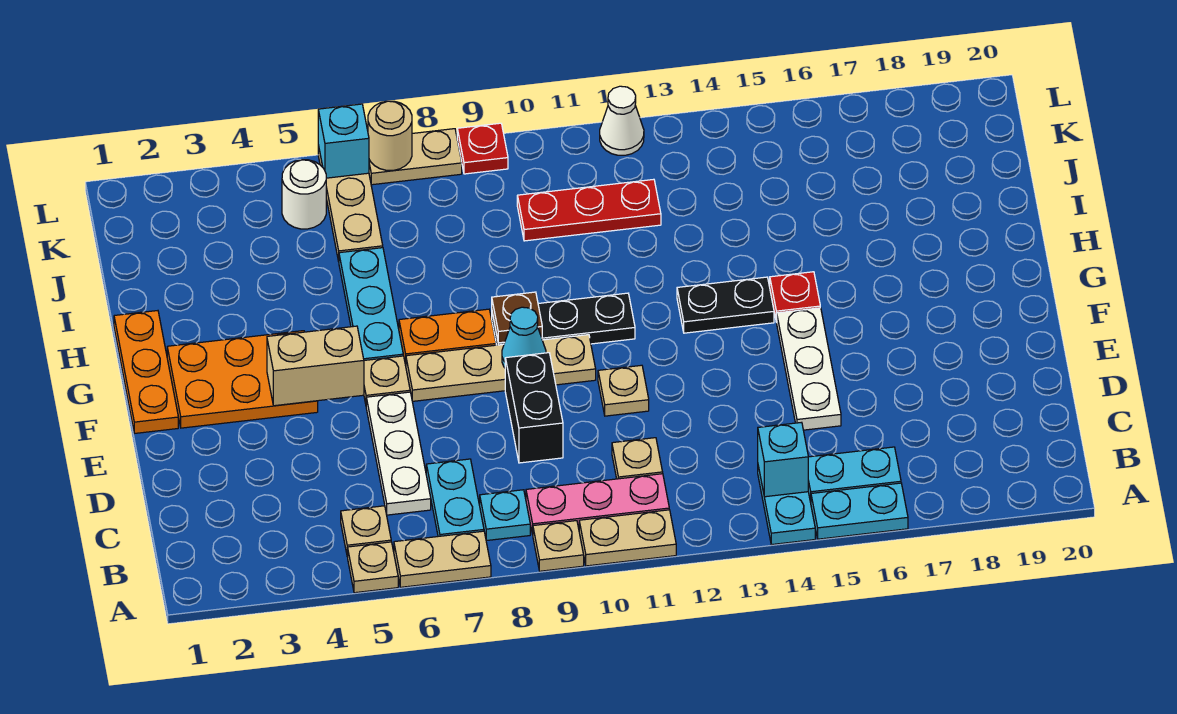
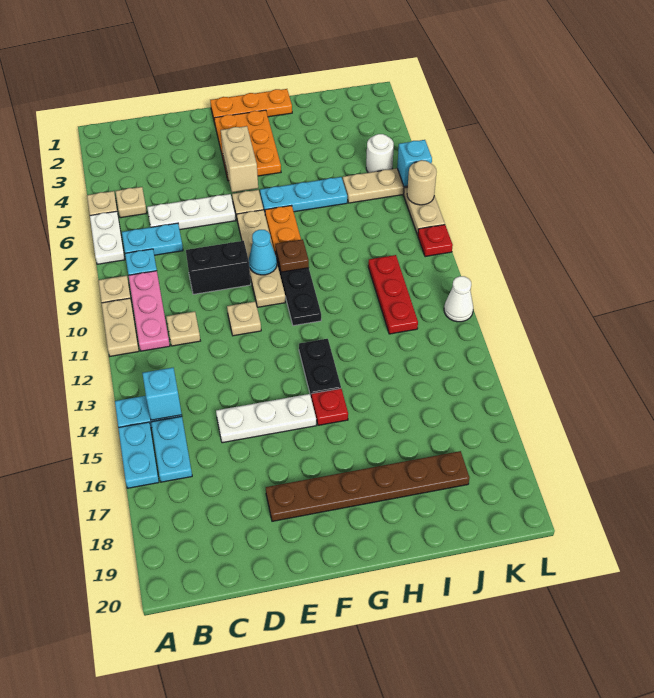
tan 1x2 plate [394,531,491,587] -> white 1x2 plate [90,211,125,264]
none -> brown 1x6 plate [266,451,470,521]

